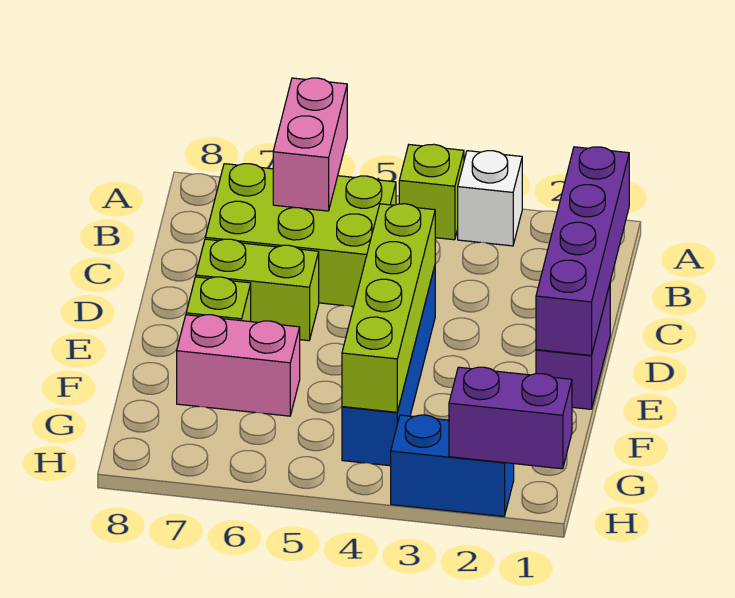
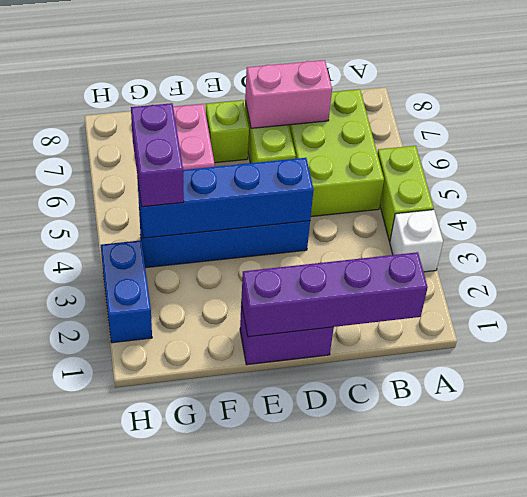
lime 1x1 brick [399,144,464,240] -> lime 1x2 brick [377,146,434,241]
pink 1x2 brick [273,78,347,211] -> pink 1x2 brick moved to [245,60,332,128]
lime 1x4 brick [342,204,435,412] -> blue 1x4 brick [137,158,314,238]
purple 1x2 brick [449,367,572,469] -> purple 1x2 brick moved to [131,103,184,207]

